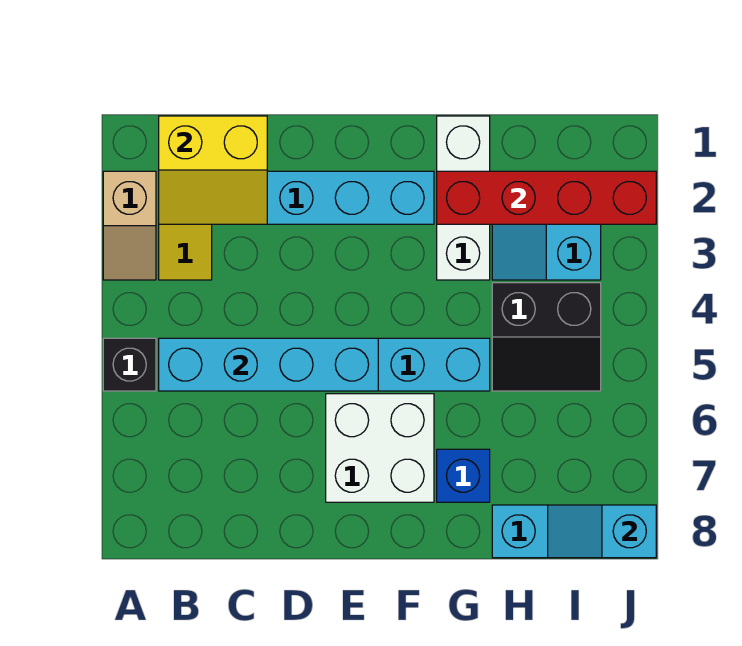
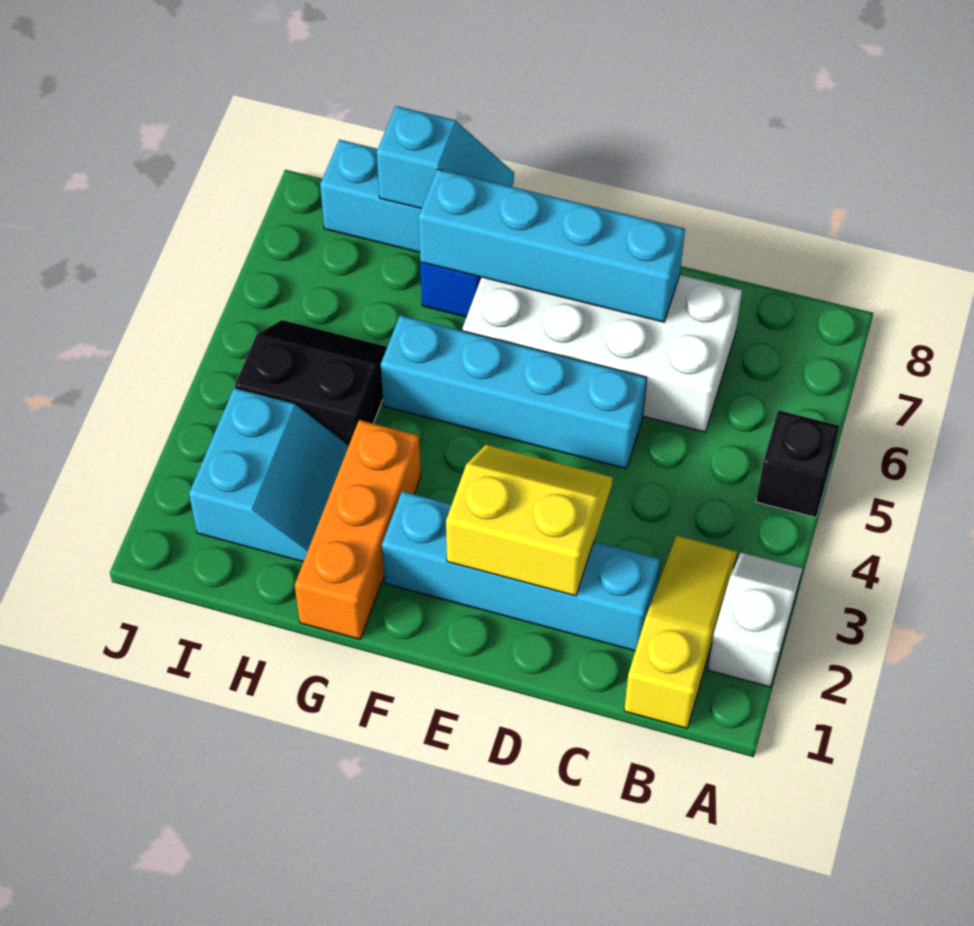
tan 1x2 slope [103,171,156,280] -> white 1x2 slope [708,552,802,687]
yellow 2x2 slope [159,116,267,224] -> yellow 2x2 slope moved to [446,445,613,596]
cyan 1x4 brick [159,338,378,391] -> cyan 1x4 brick moved to [419,169,685,322]
white 2x2 brick [326,394,434,502] -> white 2x4 brick [463,275,742,432]
white 1x3 brick [437,116,490,280] -> orange 1x3 brick [295,420,421,639]
red 1x4 brick [437,171,656,224] -> none
cyan 1x2 slope [548,505,656,558] -> cyan 1x2 slope moved to [377,106,514,209]

